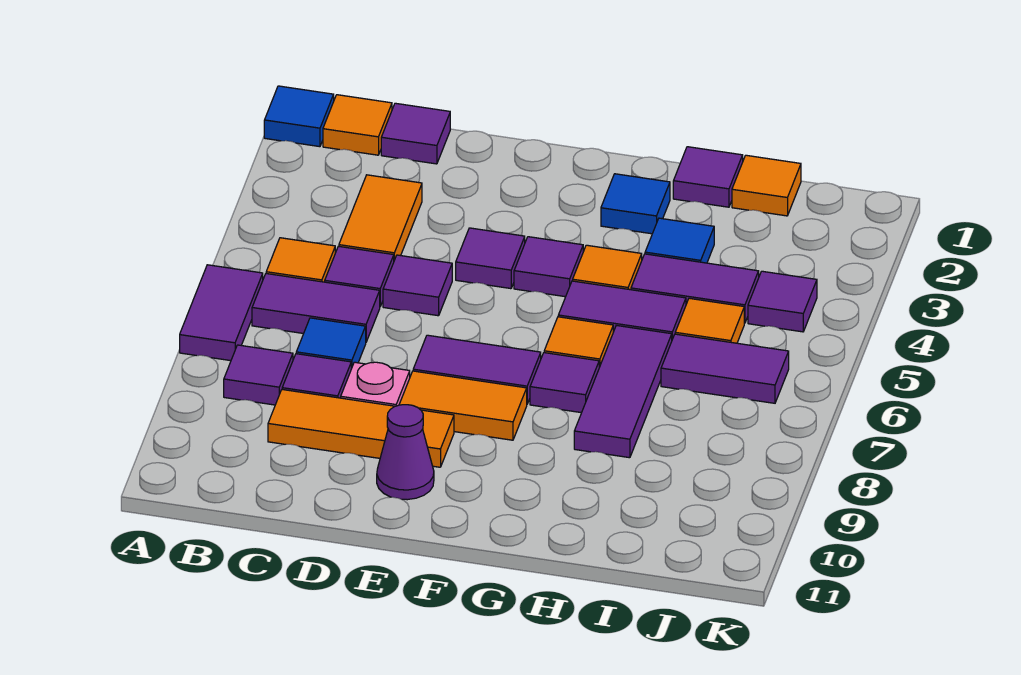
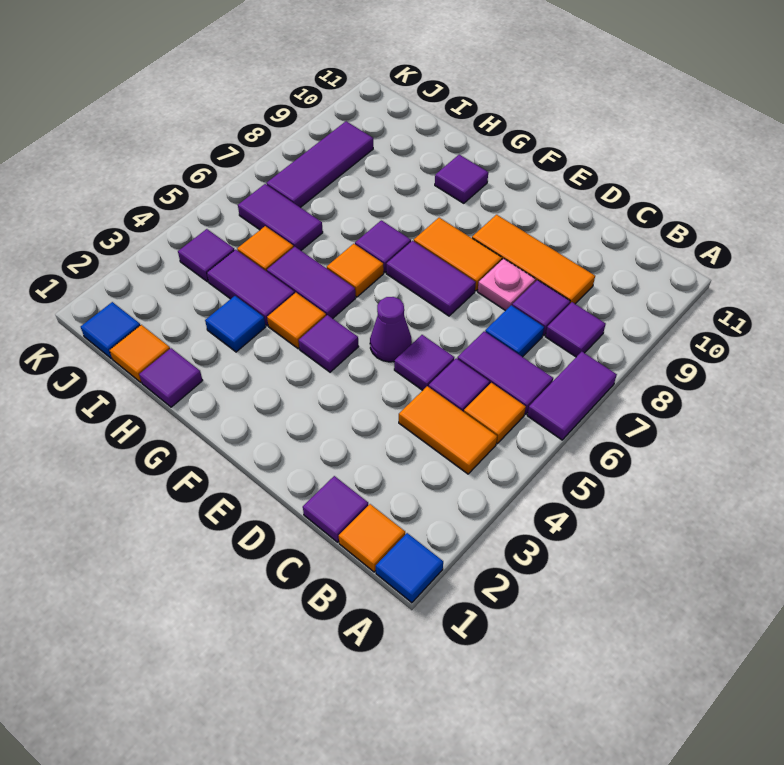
orange 1x2 tile [339,175,422,260] -> orange 1x2 tile turned to [399,386,497,474]
purple 1x1 tile [456,228,525,289] -> purple 1x1 tile moved to [435,155,488,203]
purple 1x1 cone [377,405,434,500] -> purple 1x1 cone moved to [370,297,412,362]
blue 1x1 tile [601,174,670,234] -> blue 1x1 tile moved to [81,302,140,359]
purple 1x3 tile [574,325,672,458] -> purple 1x3 tile moved to [266,121,373,207]

